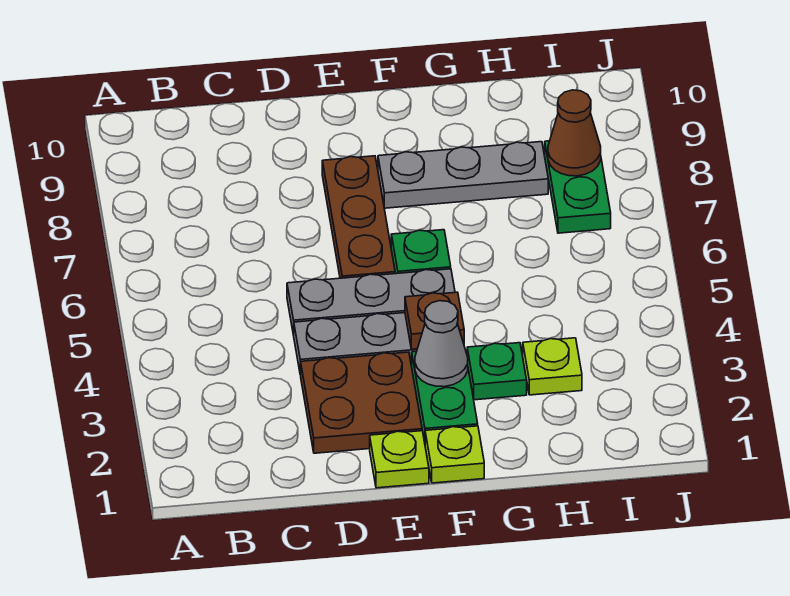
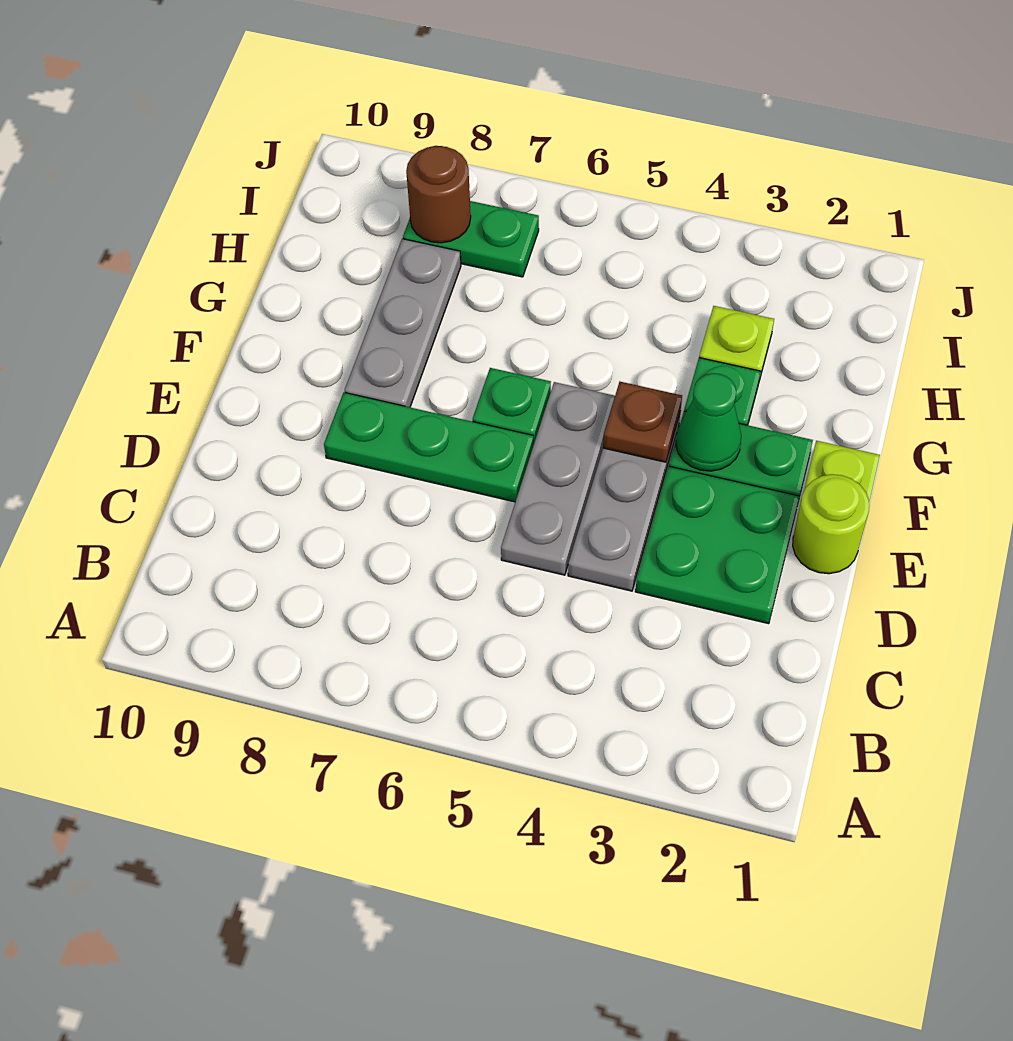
brown 2x2 plate [301,352,422,453] -> green 2x2 plate [635,466,799,624]
lime 1x1 plate [370,431,429,488] -> lime 1x1 round brick [793,474,869,574]
brown 1x3 plate [322,156,395,278] -> green 1x3 plate [324,392,533,502]
grey 1x1 cone [415,301,468,387] -> green 1x1 cone [676,373,741,471]
brown 1x1 cone [548,90,601,176] -> brown 1x1 round brick [406,146,471,243]

